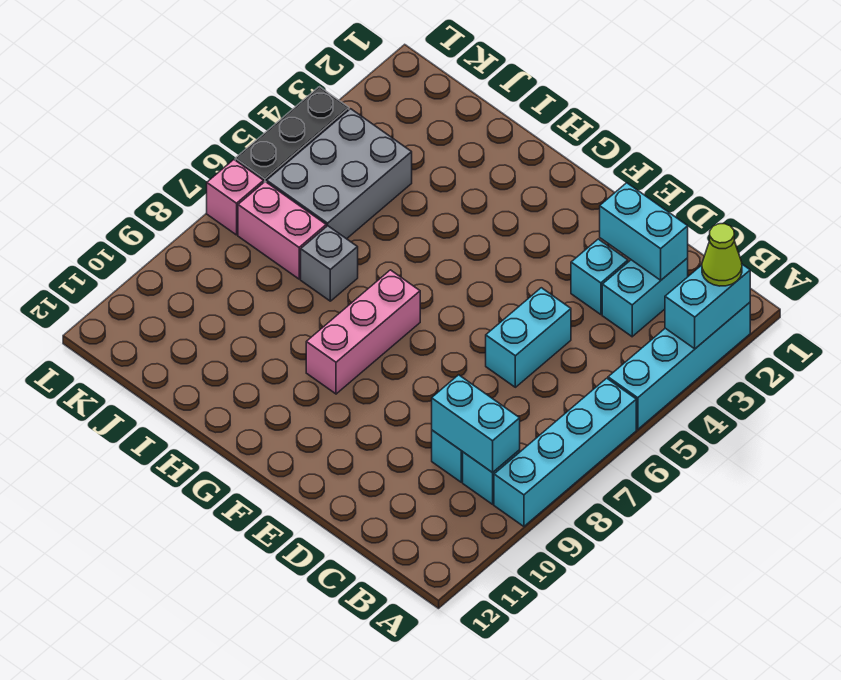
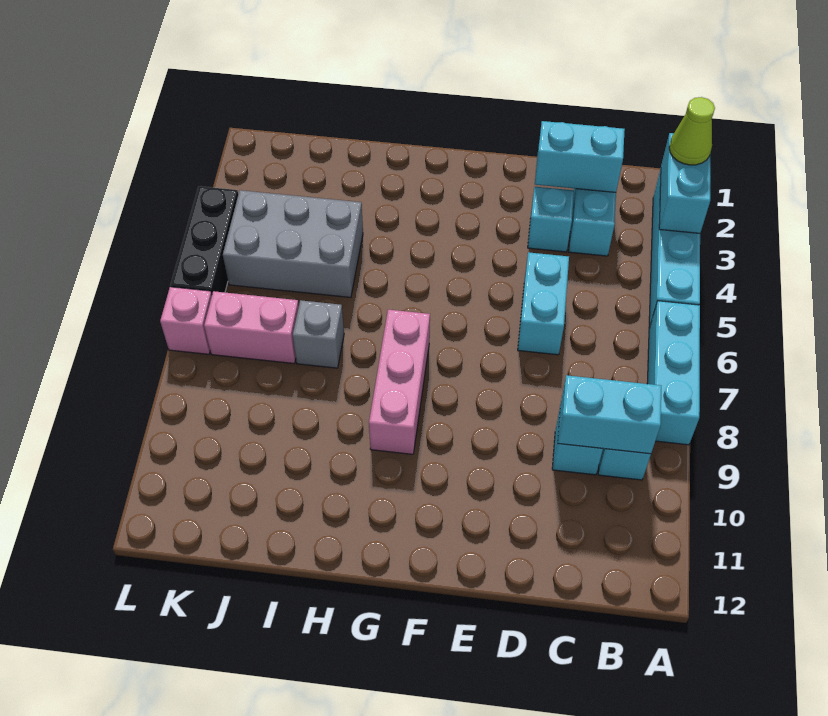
cyan 1x4 brick [494,378,636,526] -> cyan 1x3 brick [647,301,700,445]
grey 2x3 brick [267,109,412,239] -> grey 2x3 brick turned to [223,190,363,298]

